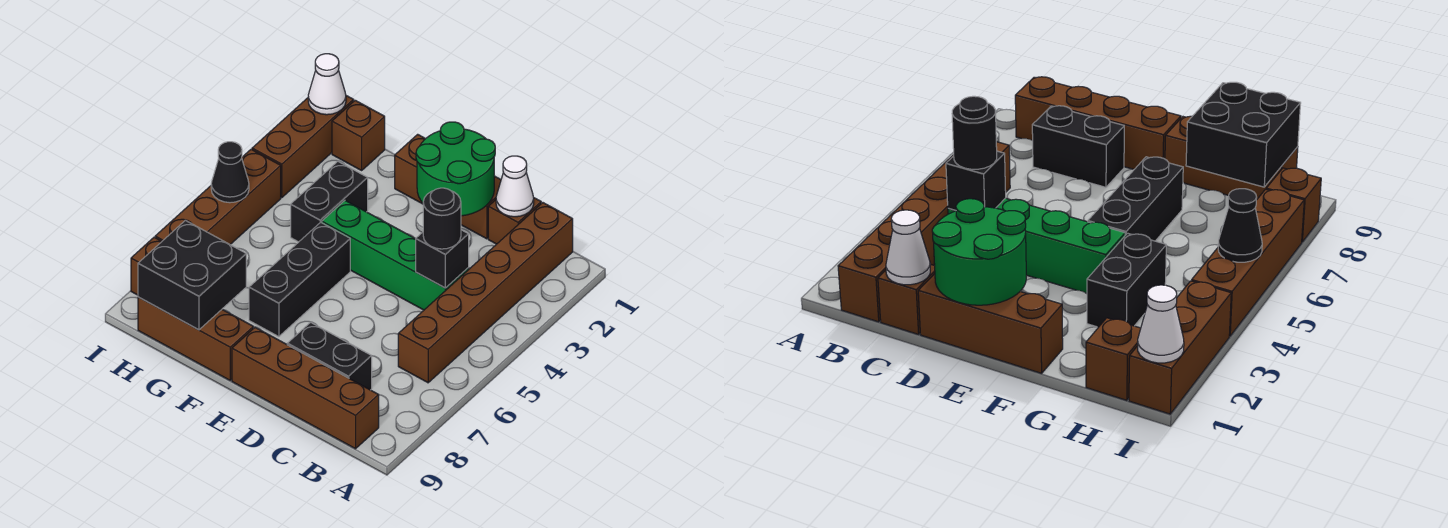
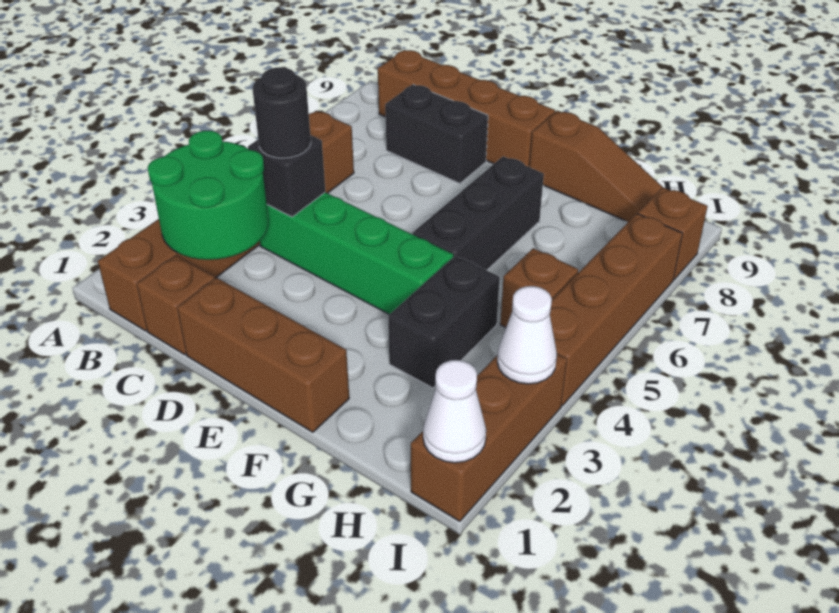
white 1x1 cone [496,156,534,217] -> white 1x1 cone moved to [497,286,557,384]
green 2x2 round brick [416,122,495,216] -> green 2x2 round brick moved to [148,131,269,260]
brown 1x3 brick [138,297,253,380] -> brown 1x3 slope [529,111,662,222]
black 2x2 brick [138,220,246,330] -> none
brown 1x1 brick [332,100,385,170] -> brown 1x1 brick moved to [500,248,578,327]
black 1x1 cone [211,142,249,203] -> none

